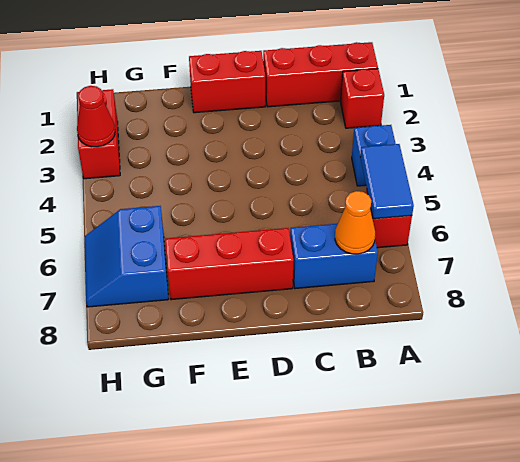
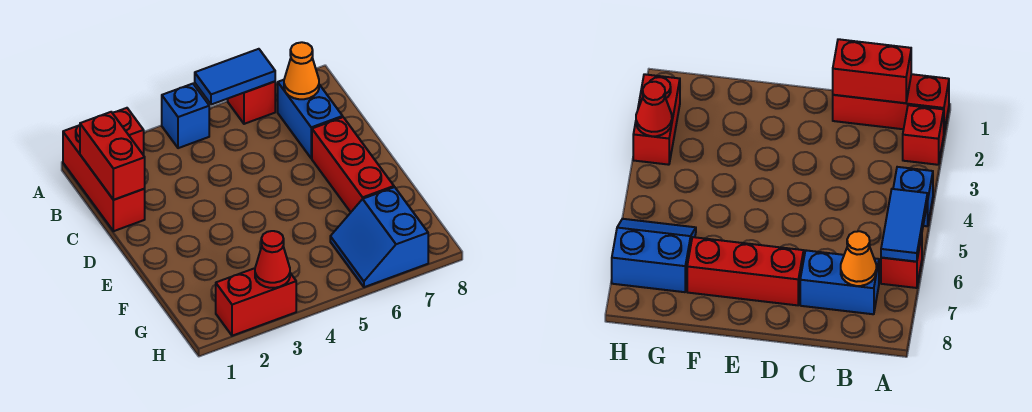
red 1x2 brick [189,51,265,113] -> red 1x2 brick moved to [80,112,145,200]
blue 2x2 slope [84,206,168,307] -> blue 2x2 slope turned to [330,187,428,287]

